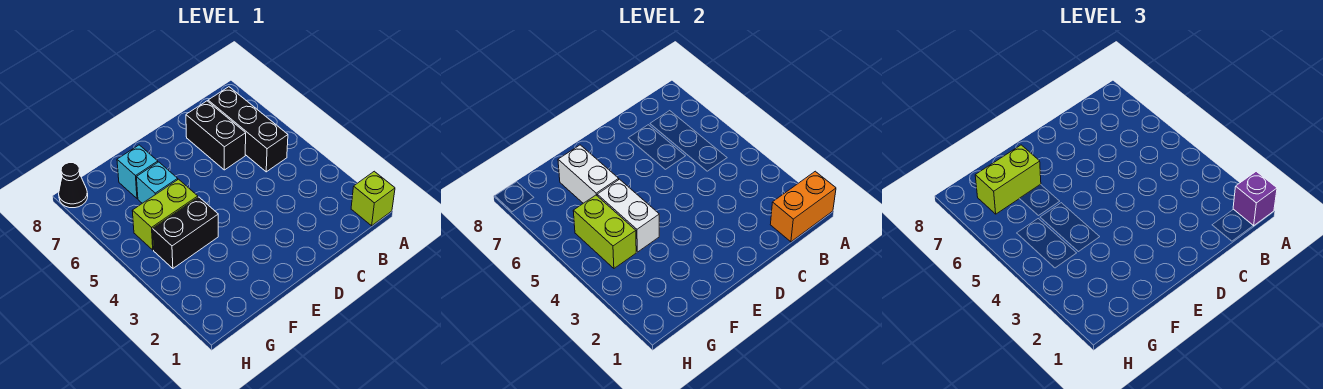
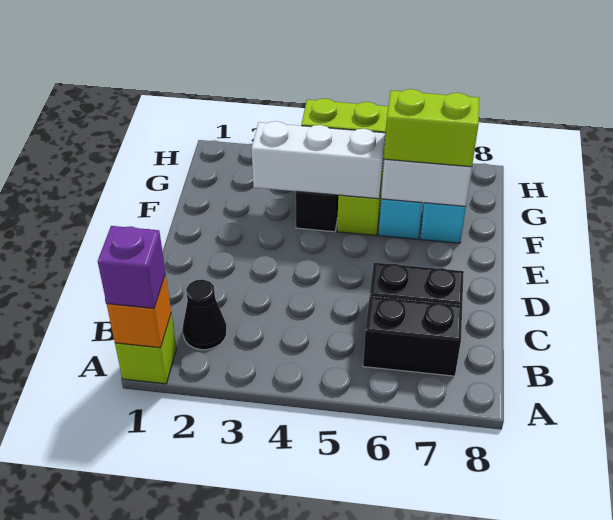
orange 1x2 brick [770,171,836,242] -> orange 1x1 brick [107,274,171,348]
black 1x3 brick [208,87,288,172] -> black 1x2 brick [363,296,462,376]
white 1x2 brick [597,179,659,252] -> white 1x3 brick [252,121,385,199]
lime 1x2 brick [975,145,1041,214] -> lime 1x2 brick turned to [384,89,479,167]
black 1x1 cone [59,163,88,208] -> black 1x1 cone moved to [183,280,227,350]

